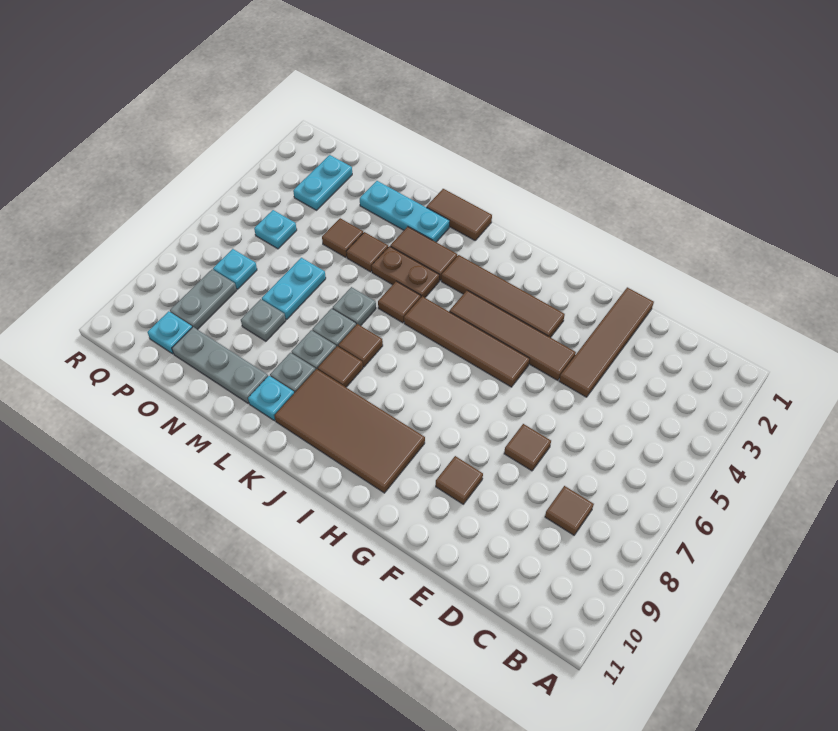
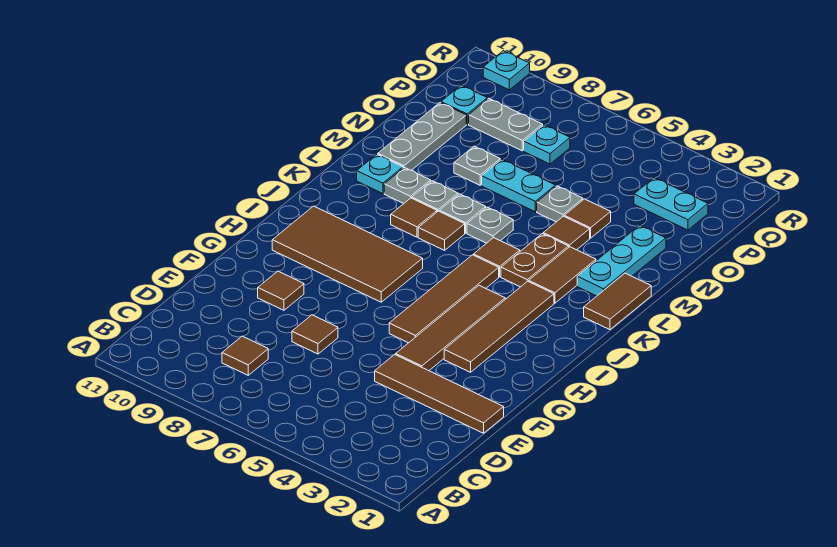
brown 2x4 tile [275,369,425,493] -> brown 2x4 tile turned to [272,206,423,302]
none -> grey 1x1 plate [537,186,583,222]
cyan 1x1 plate [254,210,297,249] -> cyan 1x1 plate moved to [483,51,530,90]

